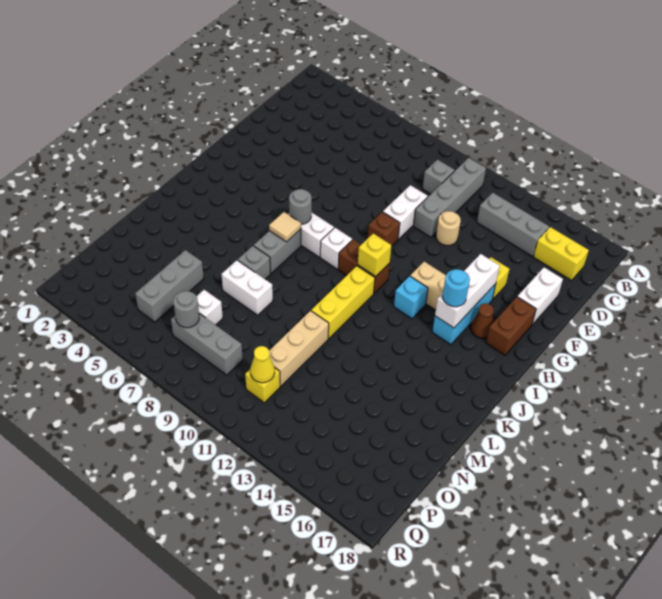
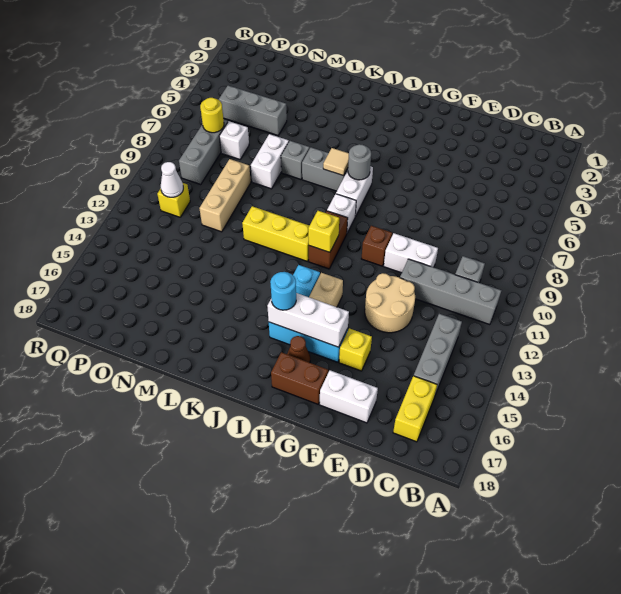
tan 1x1 round brick [436,211,461,246] -> tan 2x2 round brick [365,273,415,333]
tan 1x3 brick [269,311,329,386] -> tan 1x3 brick turned to [199,159,251,232]
grey 1x1 round brick [173,291,199,328] -> yellow 1x1 round brick [200,98,224,133]
yellow 1x1 cone [250,346,275,383] -> white 1x1 cone [161,162,183,197]

